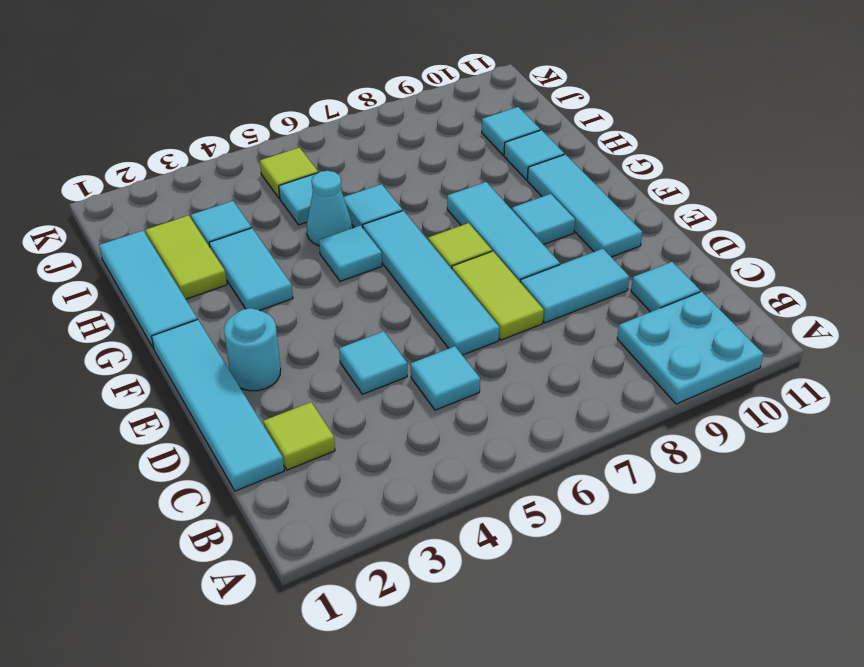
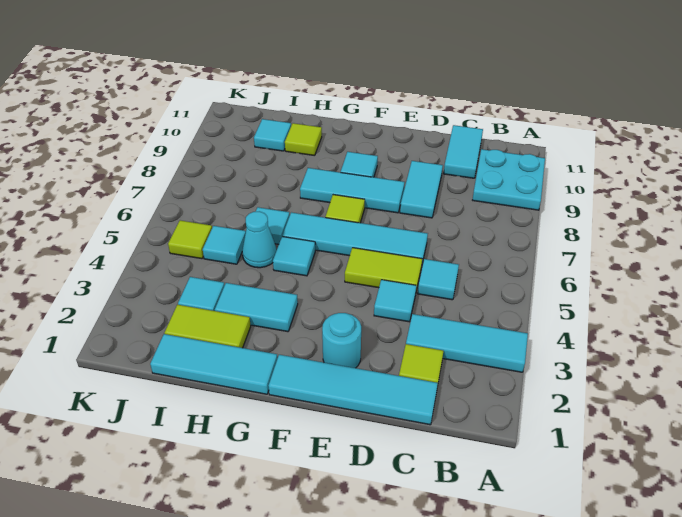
cyan 1x1 tile [631,262,700,312] -> cyan 1x2 tile [444,125,483,178]
lime 1x2 tile [452,251,544,340] -> lime 1x2 tile moved to [345,248,422,291]
cyan 1x3 tile [527,154,642,257] -> cyan 1x3 tile moved to [406,314,528,372]
cyan 1x1 tile [504,130,564,180] -> lime 1x1 tile [285,123,322,156]

